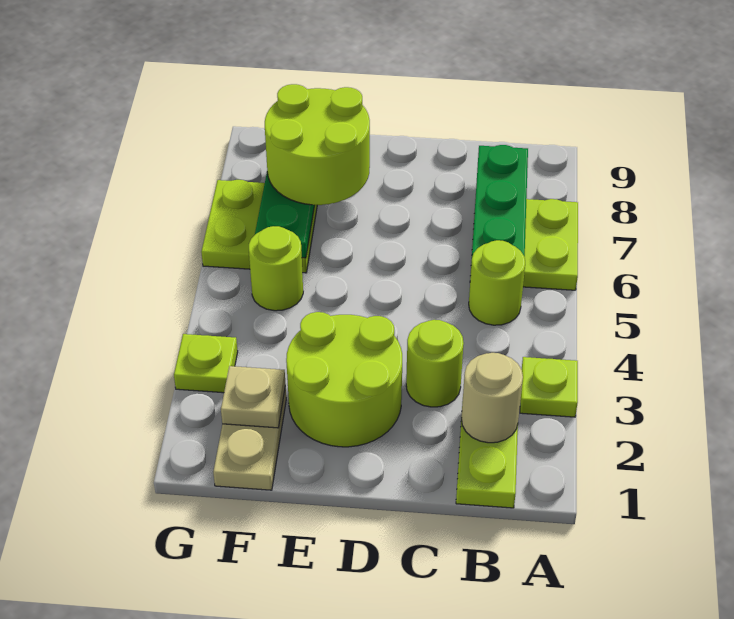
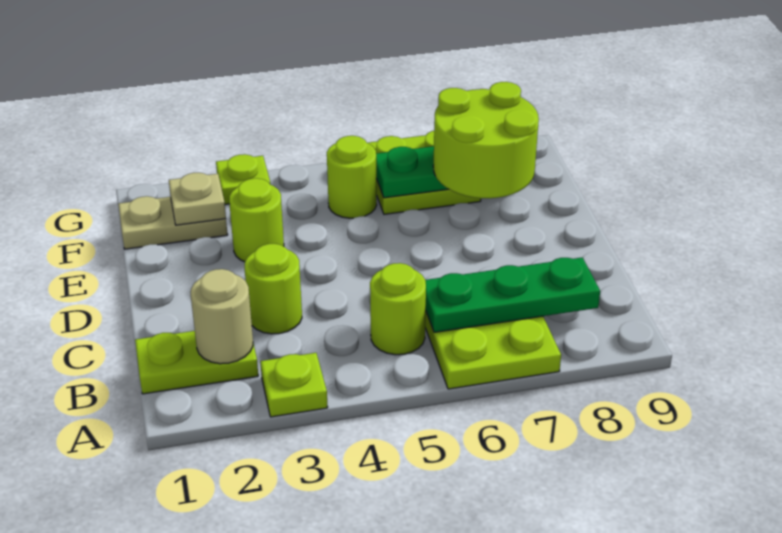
lime 2x2 round brick [286,312,402,447] -> lime 1x1 round brick [229,178,284,262]

